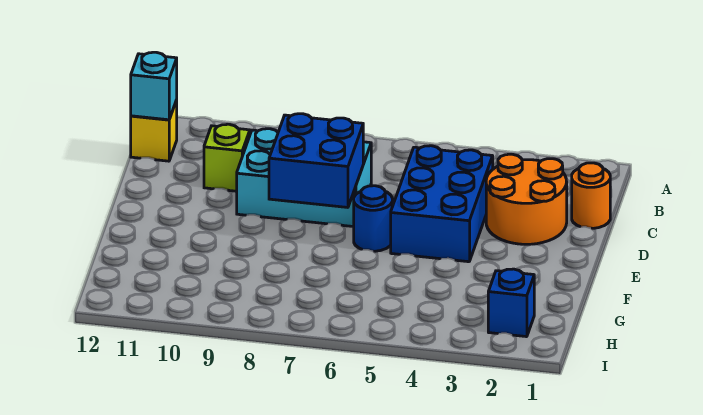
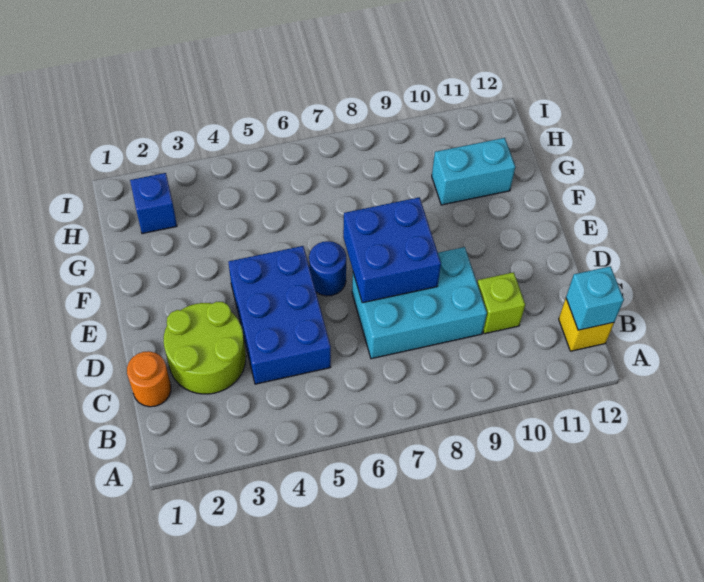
orange 2x2 round brick [486,154,567,244] -> lime 2x2 round brick [164,302,246,394]
none -> cyan 1x2 brick [432,138,515,205]

